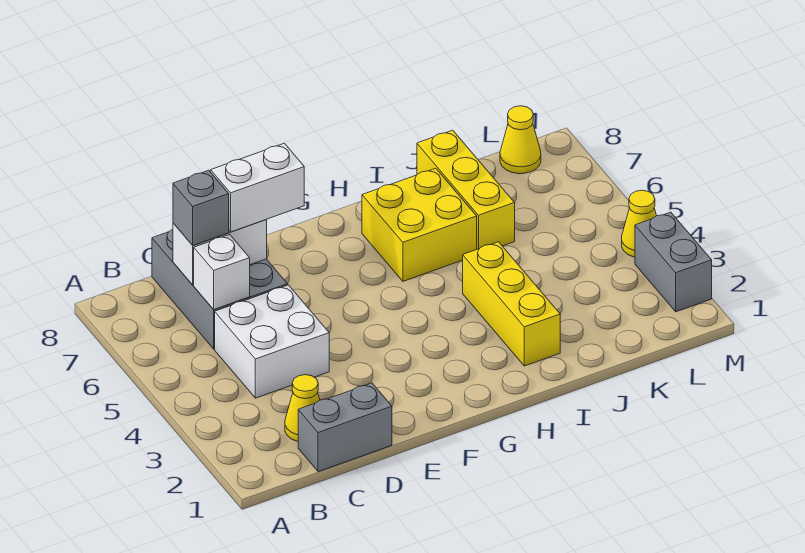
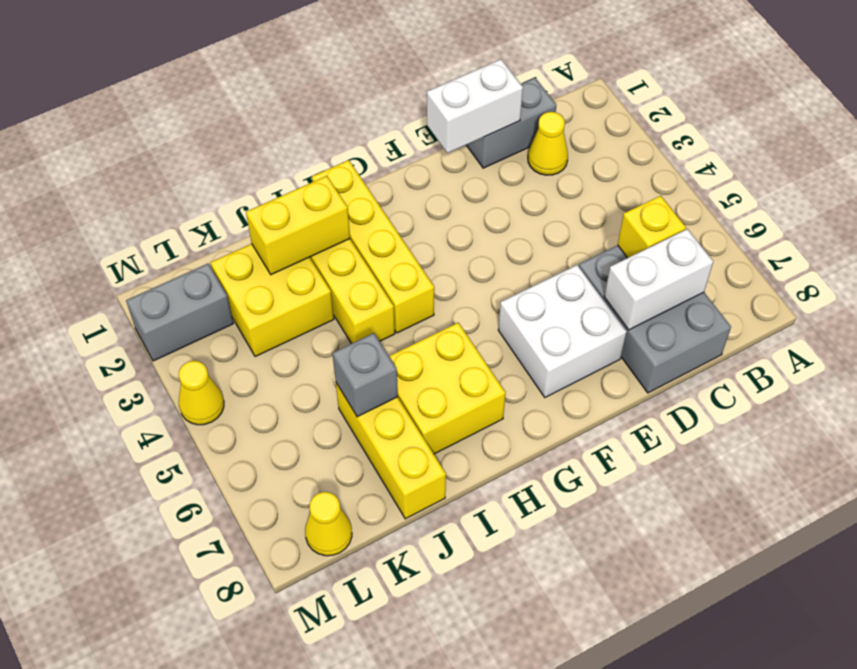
white 2x2 brick [215,285,329,398] -> white 2x2 brick moved to [498,265,627,397]
white 1x1 brick [194,234,250,310] -> yellow 1x1 brick [618,196,686,258]
grey 1x1 brick [173,170,229,245] -> grey 1x1 brick moved to [333,333,398,417]
white 1x2 brick [211,143,304,232] -> white 1x2 brick moved to [427,59,523,153]
none -> yellow 1x4 brick [312,160,434,333]
none -> yellow 1x2 brick [246,176,350,275]
none -> yellow 2x2 brick [211,244,334,357]
grey 1x2 brick [635,212,712,312] -> grey 1x2 brick turned to [126,264,233,361]

